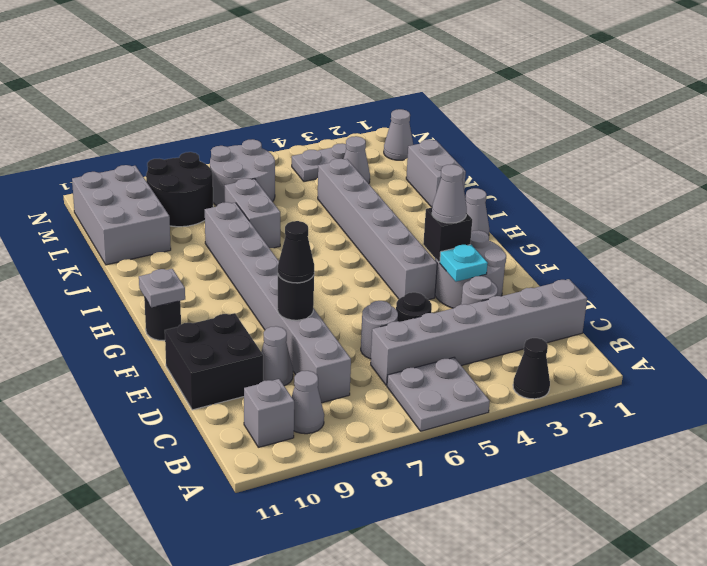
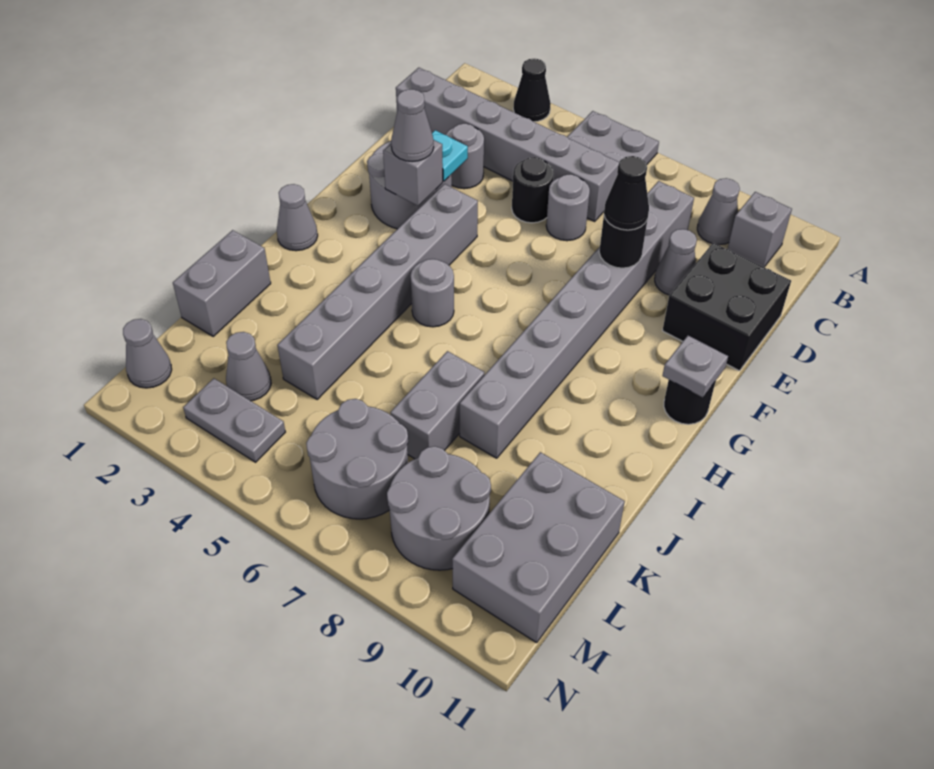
black 1x1 brick [423,208,472,262] -> grey 1x1 brick [383,140,443,206]
none -> grey 1x1 round brick [410,259,454,327]
black 2x2 round brick [146,152,213,227] -> grey 2x2 round brick [387,447,491,570]

